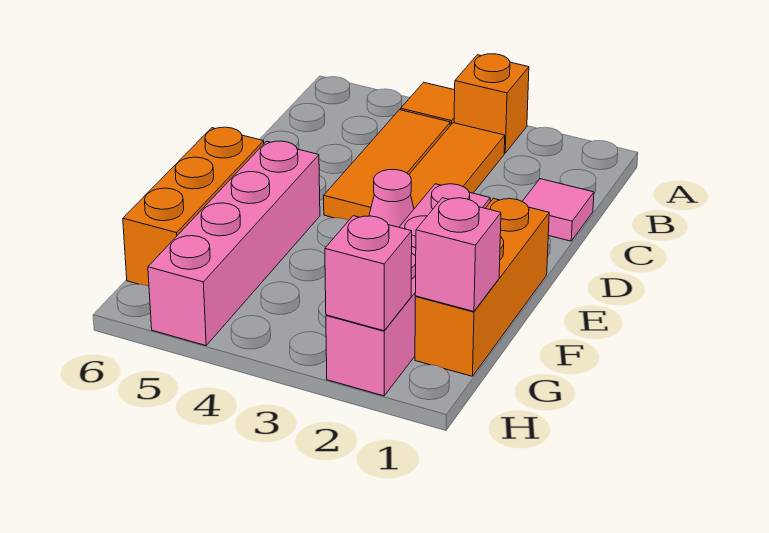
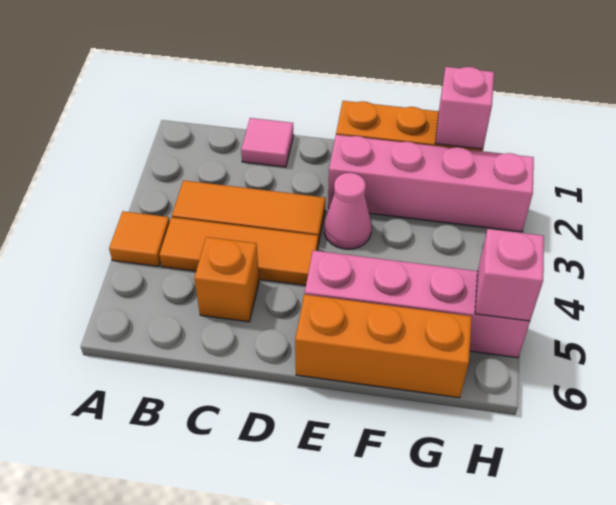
orange 1x1 brick [454,54,529,153] -> orange 1x1 brick moved to [194,237,259,322]
pink 1x1 brick [325,216,412,331] -> pink 1x1 brick moved to [475,229,544,321]

